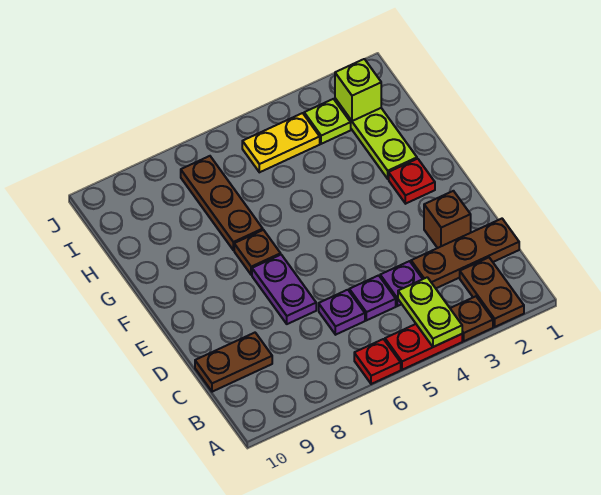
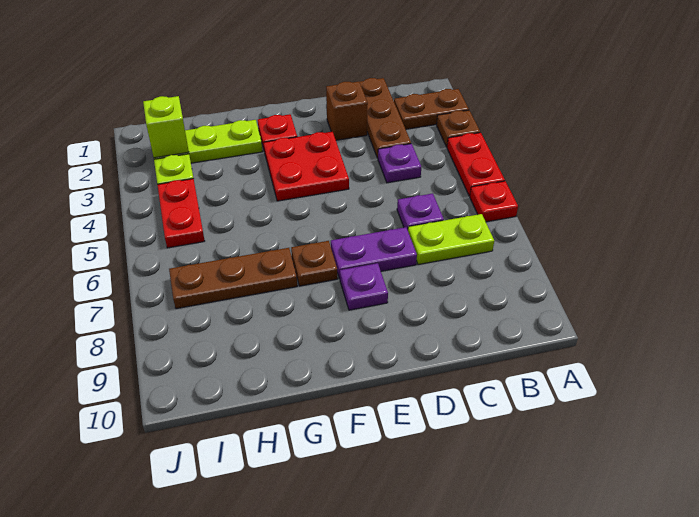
lime 1x2 plate [398,277,462,347] -> lime 1x2 plate moved to [408,214,494,265]
purple 1x1 plate [349,275,396,320] -> purple 1x1 plate moved to [340,263,388,310]
brown 1x2 plate [195,333,272,392] -> none
none -> red 2x2 plate [264,132,349,201]
yellow 1x2 plate [242,113,320,172] -> red 1x2 plate [157,179,205,248]

